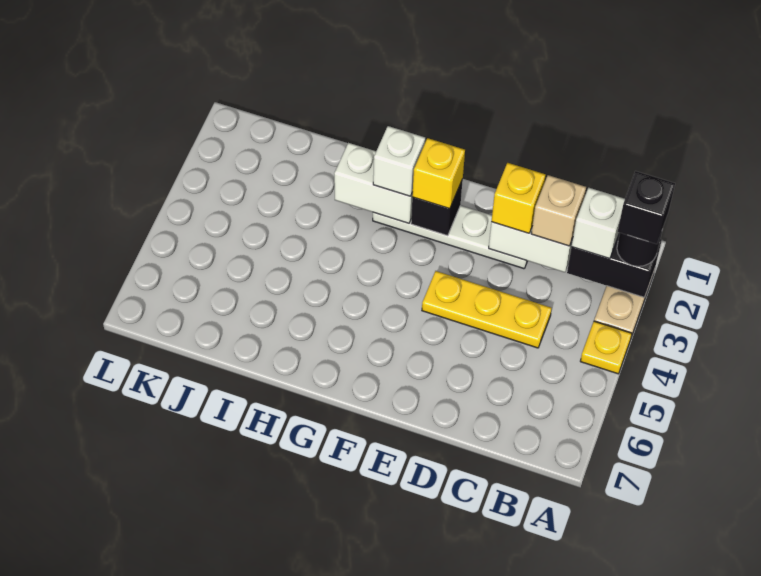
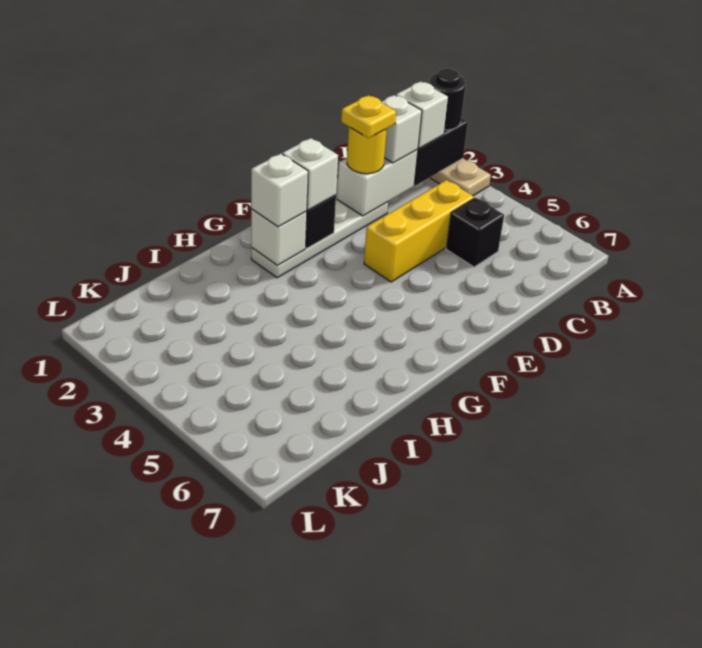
black 1x1 brick [618,171,675,244] -> black 1x1 brick moved to [446,198,504,267]
yellow 1x1 plate [580,321,632,374] -> yellow 1x1 plate moved to [341,95,396,138]
tan 1x1 brick [531,175,586,246] -> white 1x1 brick [381,95,422,163]
yellow 1x3 plate [422,271,552,348] -> yellow 1x3 brick [364,180,474,282]
yellow 1x1 brick [492,163,546,233] -> yellow 1x1 round brick [347,127,387,174]
yellow 1x1 brick [412,138,465,209] -> white 1x1 brick [282,138,338,210]
white 1x2 brick [334,143,413,223] -> white 1x1 brick [251,209,307,265]

